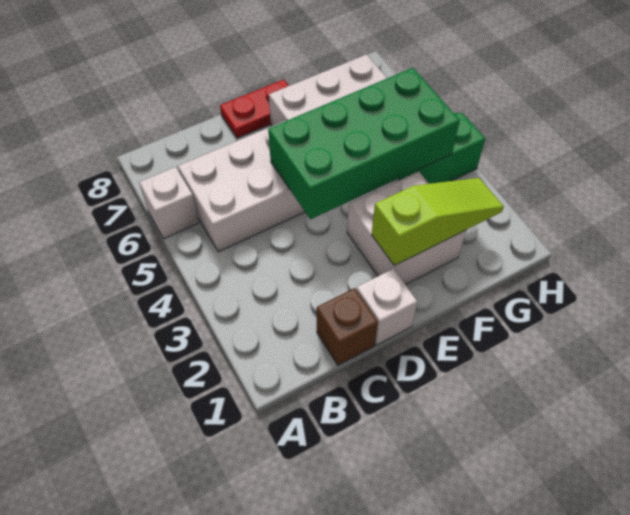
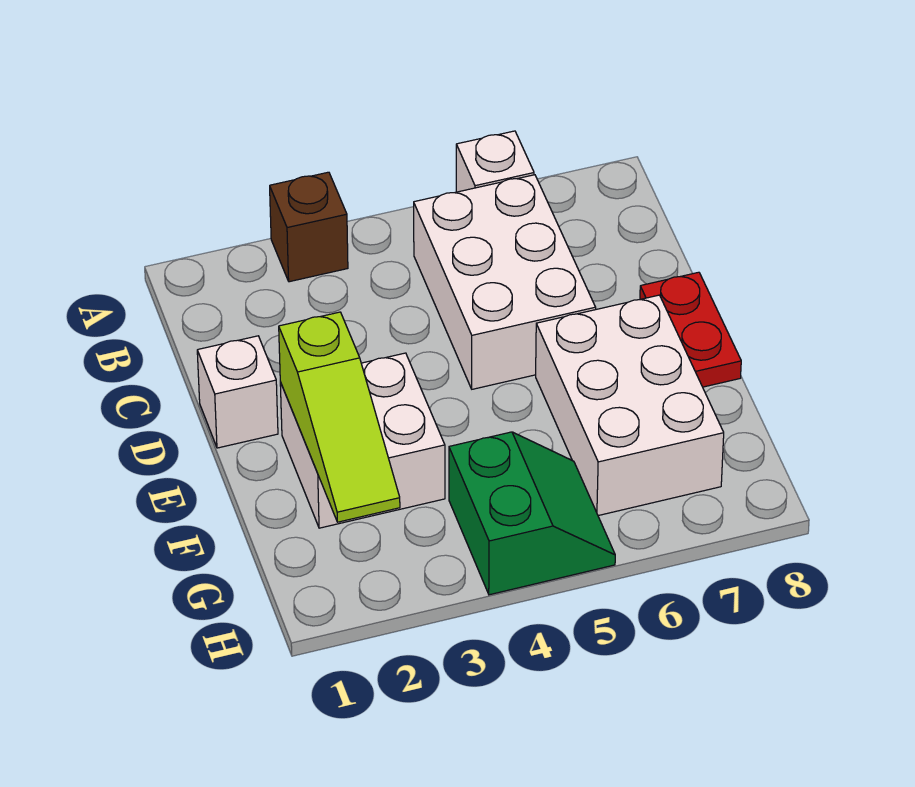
brown 1x1 brick [317,288,378,365] -> brown 1x1 brick moved to [270,172,348,282]
green 2x4 brick [268,68,460,219] -> none

